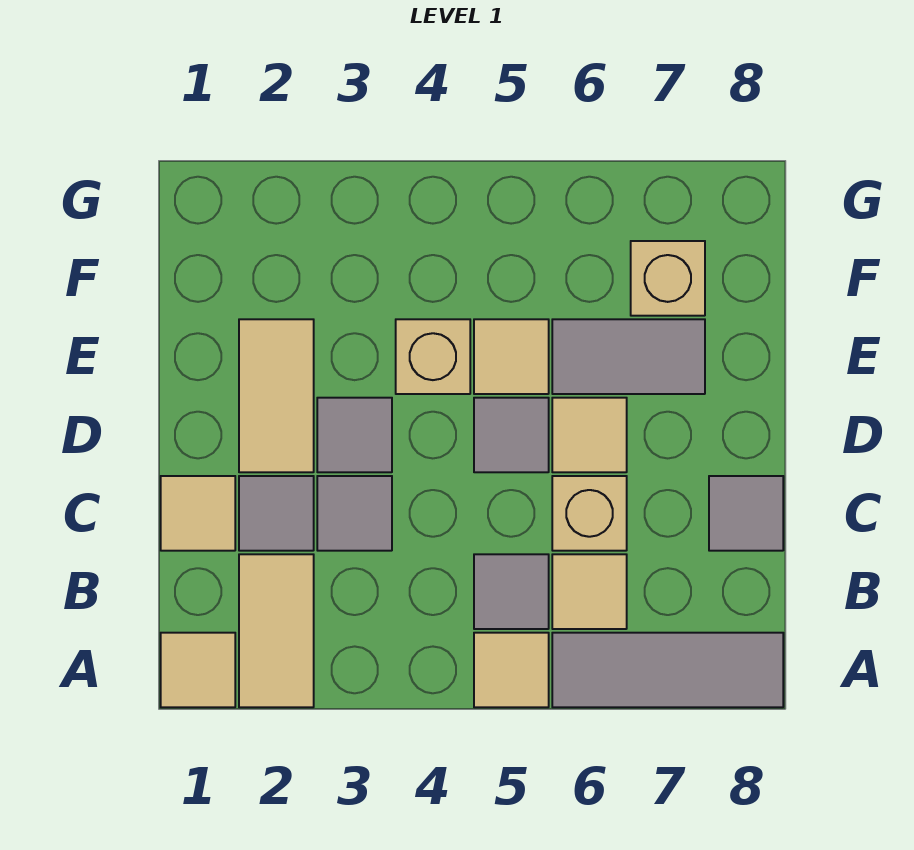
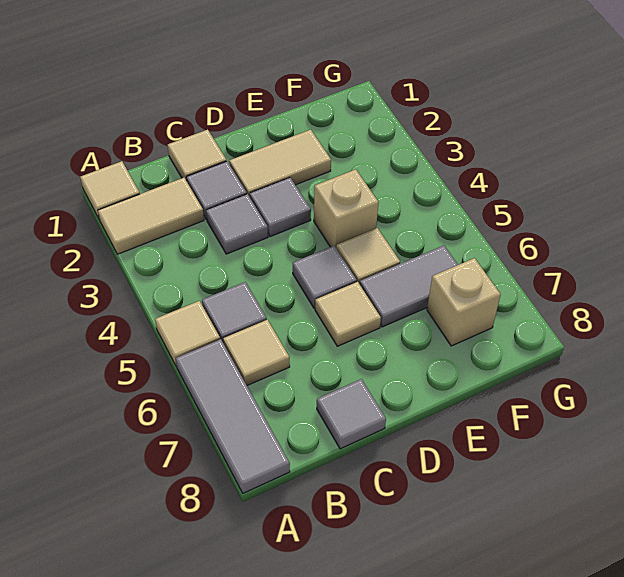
tan 1x1 brick [552,476,627,551] -> none
grey 1x2 tile [552,319,705,394] -> grey 1x2 tile turned to [360,246,458,327]

